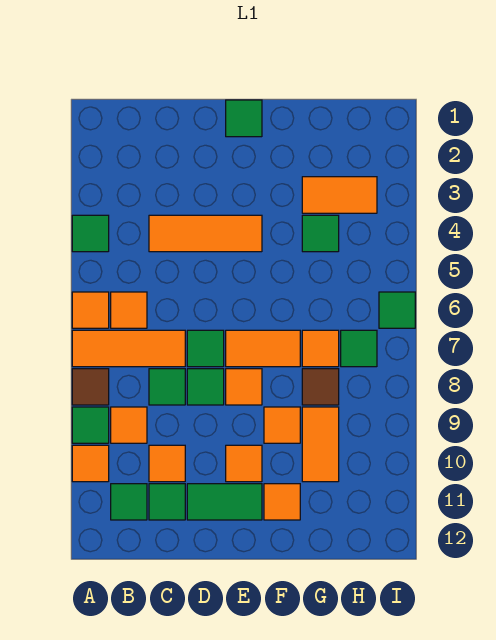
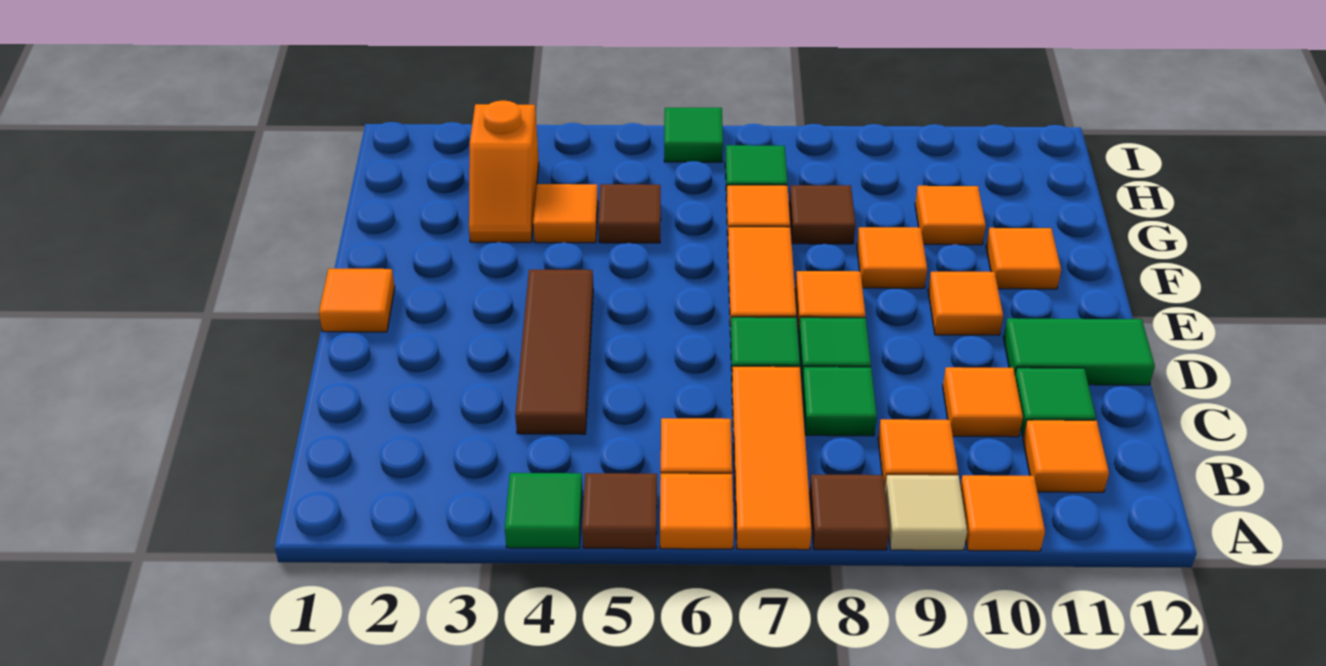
none -> brown 1x1 tile [582,473,657,549]
green 1x1 tile [72,407,109,443] -> tan 1x1 tile [885,475,967,550]
green 1x1 tile [111,484,147,520] -> orange 1x1 tile [1023,420,1109,492]
orange 1x3 tile [149,215,262,252] -> brown 1x3 tile [515,270,593,434]
green 1x2 tile [187,484,262,520] -> green 1x2 tile turned to [1003,318,1155,385]
green 1x1 tile [226,100,262,137] -> orange 1x1 tile [319,269,395,332]
orange 1x2 tile [302,177,377,213] -> orange 1x2 slope [469,100,539,242]
green 1x1 tile [302,215,339,252] -> orange 1x1 tile [533,184,598,243]
none -> brown 1x1 tile [598,184,661,243]
orange 1x2 tile [302,407,339,482] -> orange 1x1 tile [915,186,986,245]

